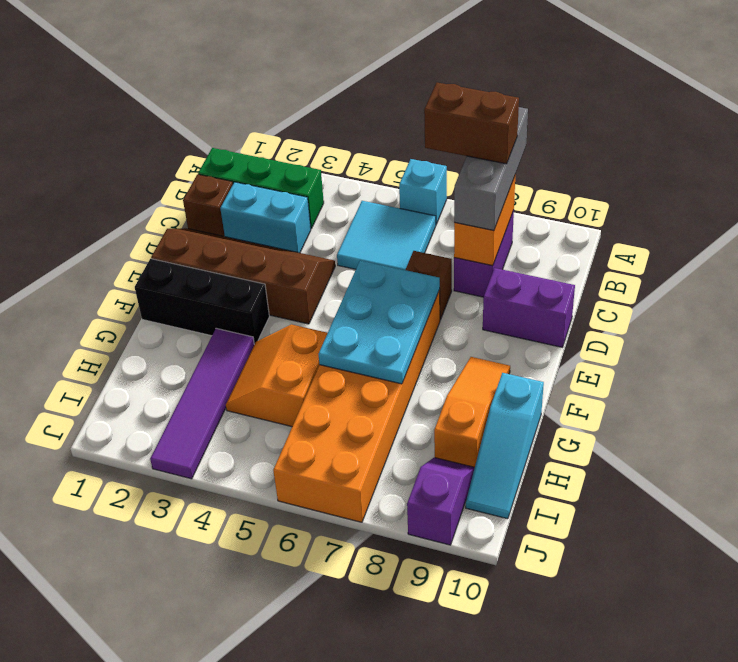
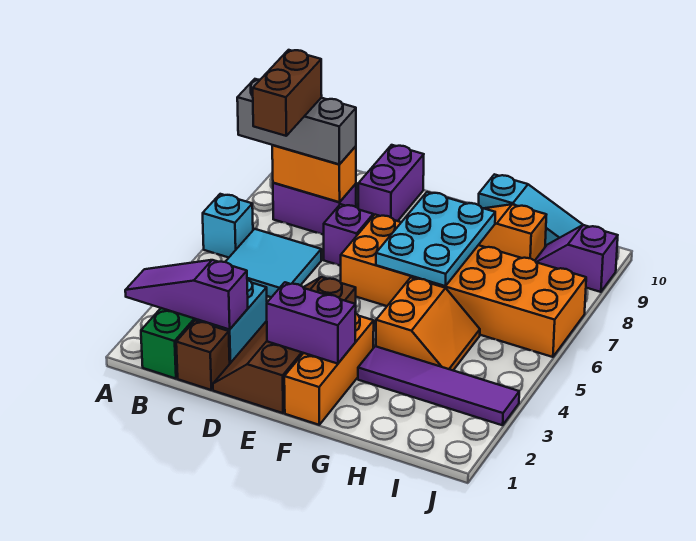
none -> purple 1x3 slope [125,260,248,329]
brown 1x1 brick [406,251,452,320] -> purple 1x1 brick [324,204,373,266]
none -> purple 1x2 brick [267,282,356,364]
cyan 2x3 plate [318,260,440,384] -> cyan 2x3 plate turned to [376,192,495,286]
black 1x3 brick [135,259,269,344] -> orange 1x3 brick [284,313,374,425]
orange 2x2 slope [226,324,327,427] -> orange 2x2 slope turned to [376,278,480,370]

